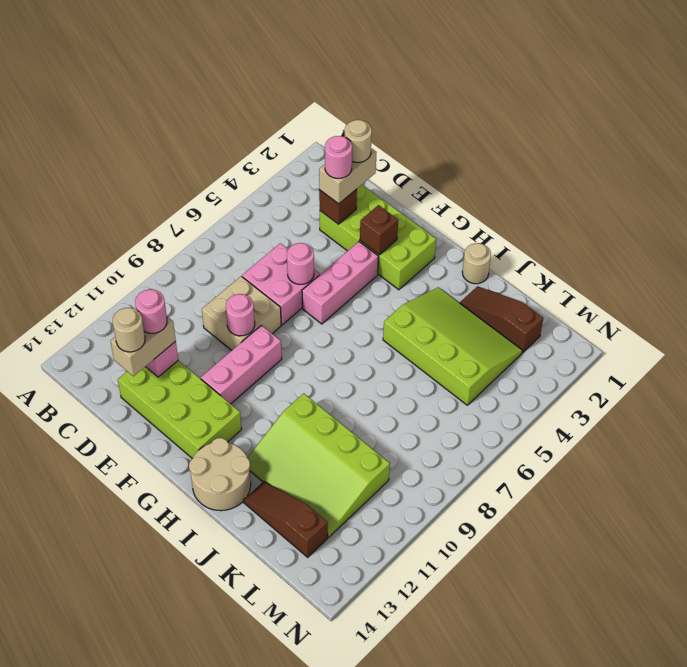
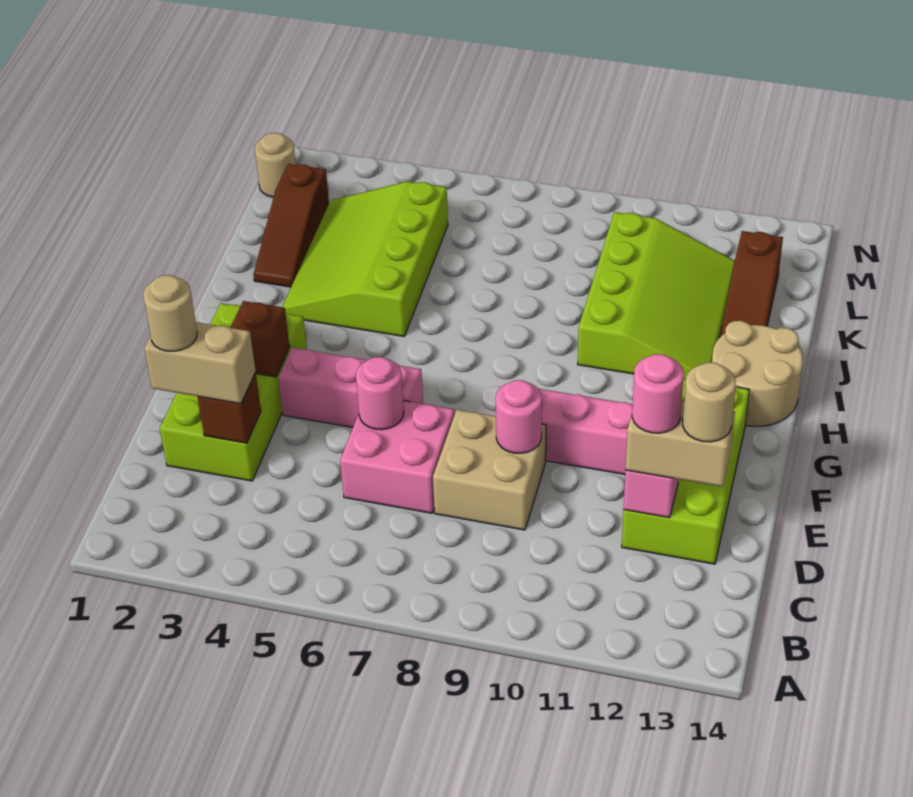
pink 1x1 round brick [325,136,352,178] -> none
tan 1x1 round brick [462,243,491,284] -> tan 1x1 round brick moved to [255,133,296,197]

